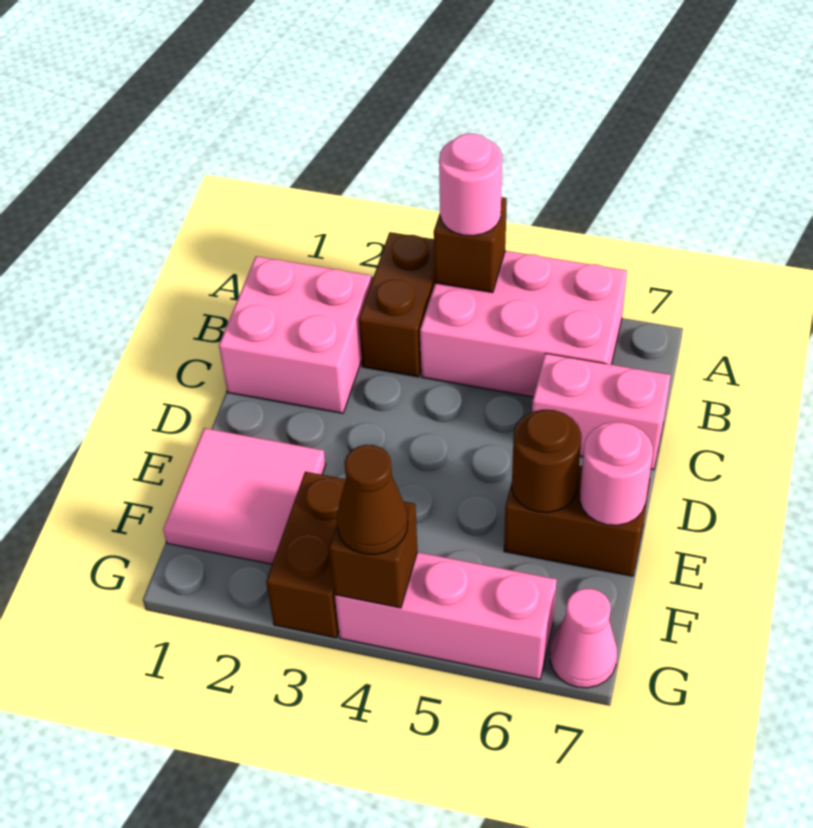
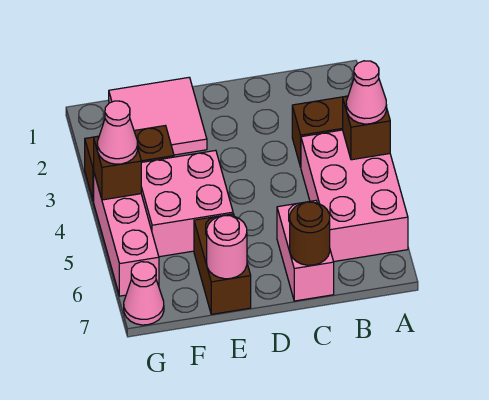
pink 1x1 round brick [439,134,502,236] -> pink 1x1 cone [346,61,387,124]
pink 2x2 brick [219,256,372,413] -> pink 2x2 brick moved to [141,150,233,257]
brown 1x1 round brick [512,410,581,512] -> brown 1x1 round brick moved to [290,202,330,265]
brown 1x1 cone [336,445,408,555] -> pink 1x1 cone [97,101,138,164]

